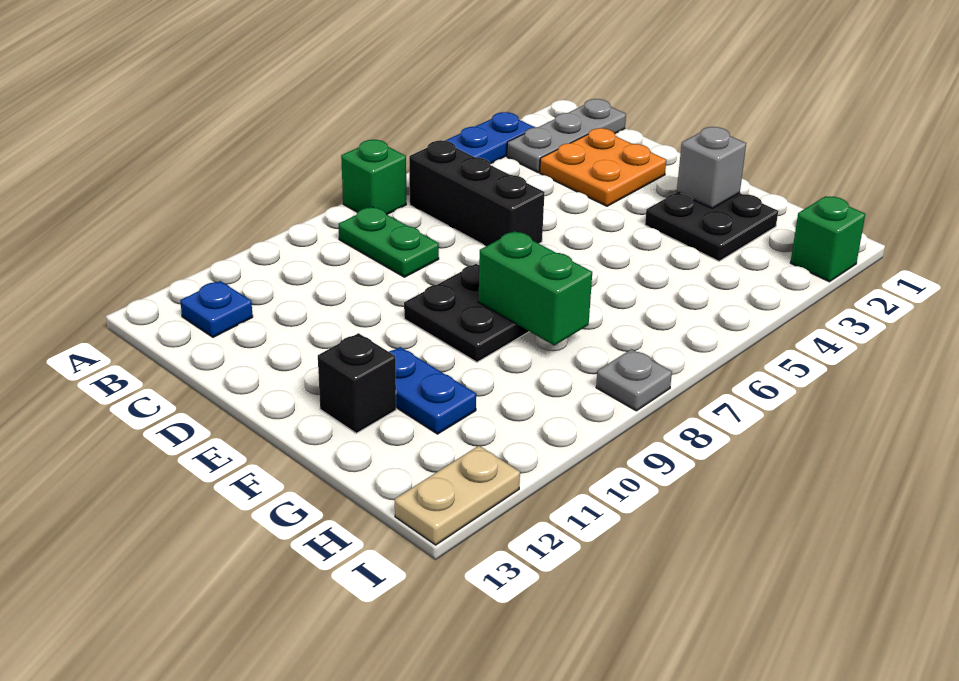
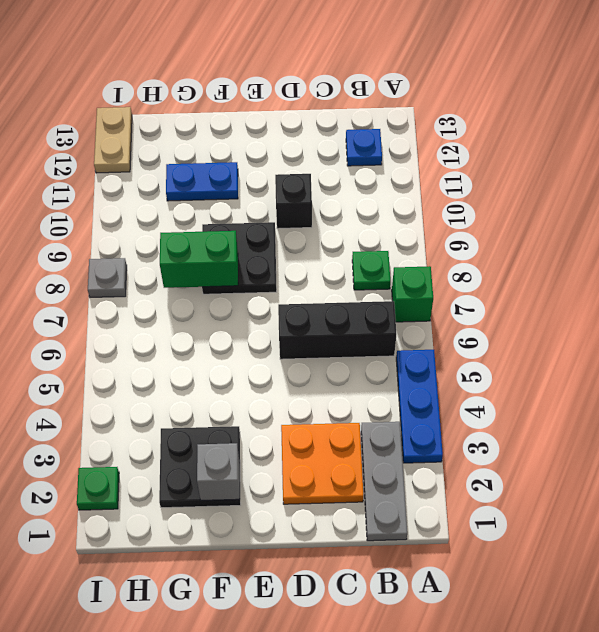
green 1x2 plate [339,207,439,277] -> green 1x1 plate [352,251,390,290]
black 1x1 brick [318,333,396,433] -> black 1x1 brick moved to [275,174,312,229]
green 1x1 brick [790,196,865,282] -> green 1x1 plate [77,467,119,510]

